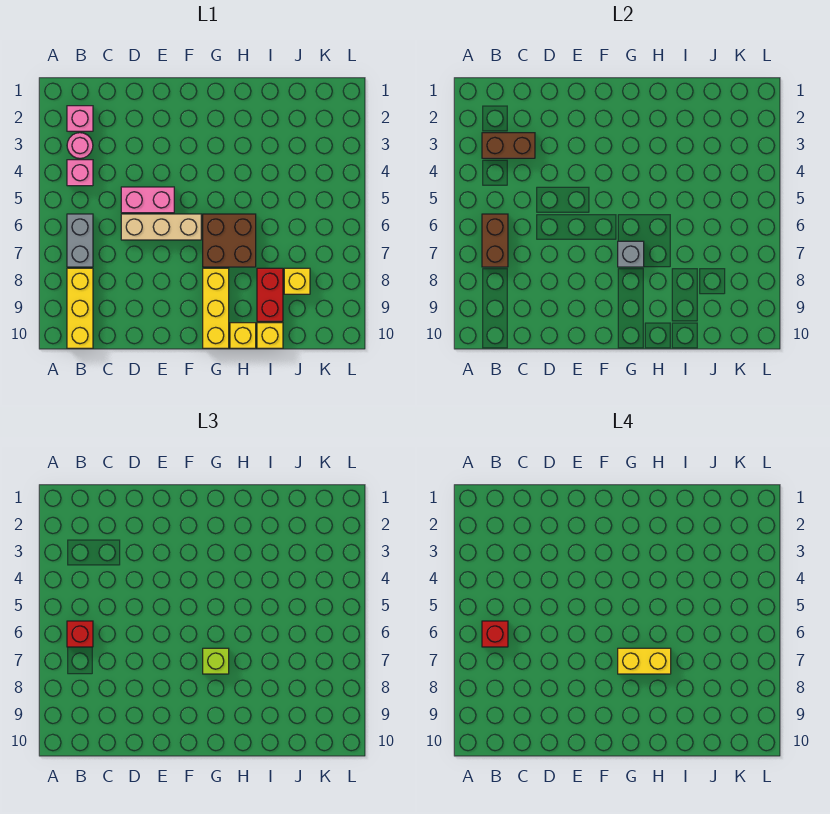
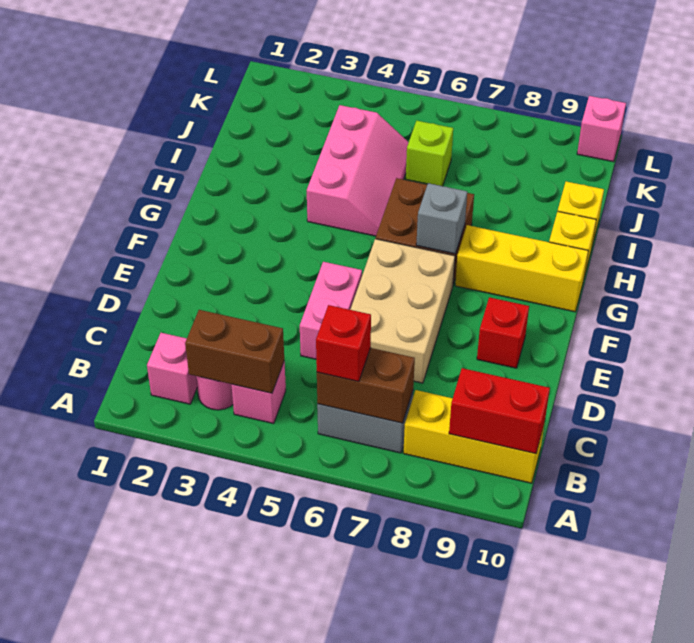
brown 1x2 brick [482,133,535,158] -> brown 1x2 brick turned to [185,310,284,393]
red 1x1 brick [482,621,508,647] -> red 1x1 brick moved to [477,297,529,368]
tan 1x3 brick [121,214,201,240] -> tan 2x3 brick [350,239,455,383]
lime 1x1 brick [203,648,229,674] -> lime 1x1 brick moved to [406,121,453,186]
yellow 1x2 brick [618,648,671,674] -> none
none -> pink 2x3 slope [307,105,409,236]
red 1x2 brick [257,268,283,321] -> red 1x2 brick moved to [449,368,550,454]
yellow 1x1 brick [284,268,310,294] -> none
none -> pink 1x1 brick [577,96,626,162]

